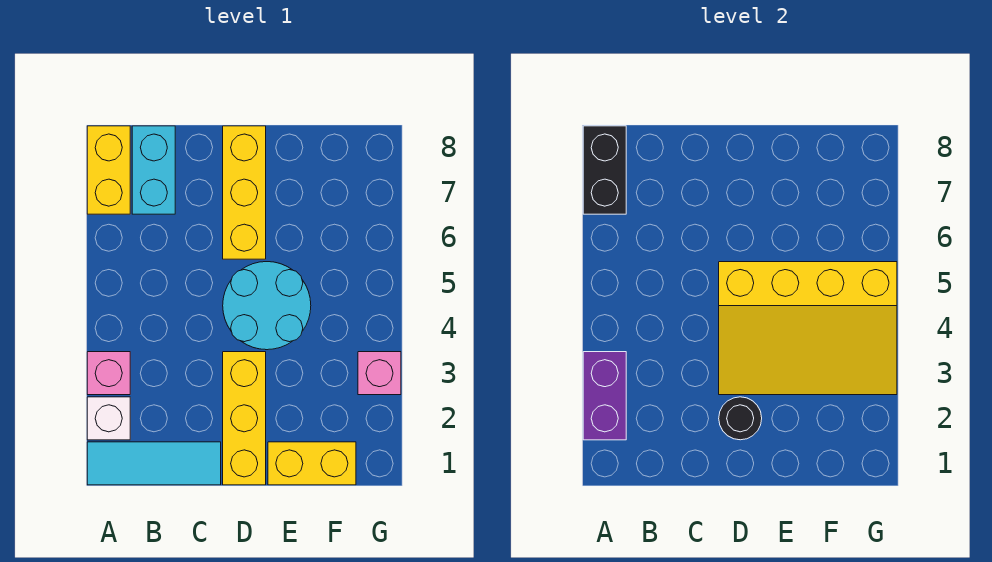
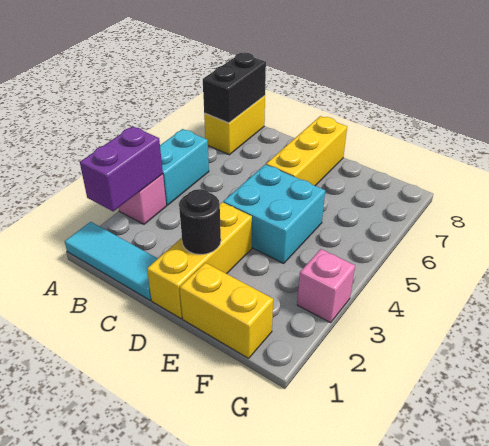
white 1x1 brick [87,397,130,440] -> none
cyan 1x2 brick [132,126,175,214] -> cyan 1x2 brick moved to [160,129,209,205]
yellow 3x4 slope [719,262,897,395] -> none
cyan 2x2 round brick [223,262,311,350] -> cyan 2x2 brick [223,165,325,263]

